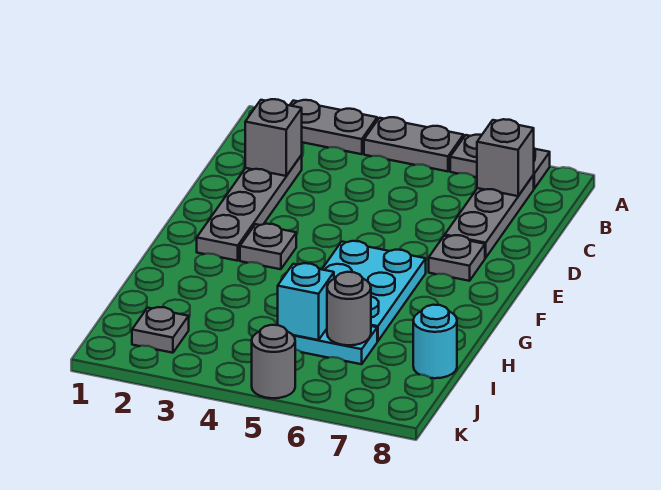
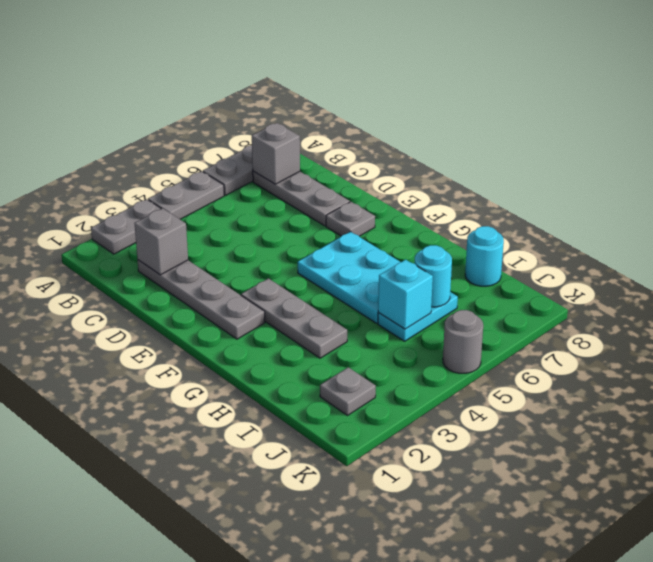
grey 1x1 plate [240,224,296,269] -> grey 1x3 plate [241,278,347,358]
grey 1x1 round brick [327,272,371,345] -> cyan 1x1 round brick [415,245,452,307]

